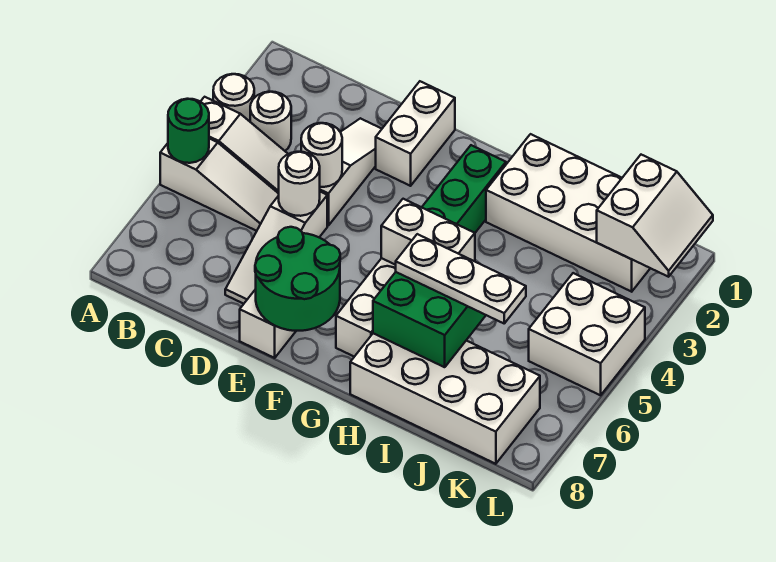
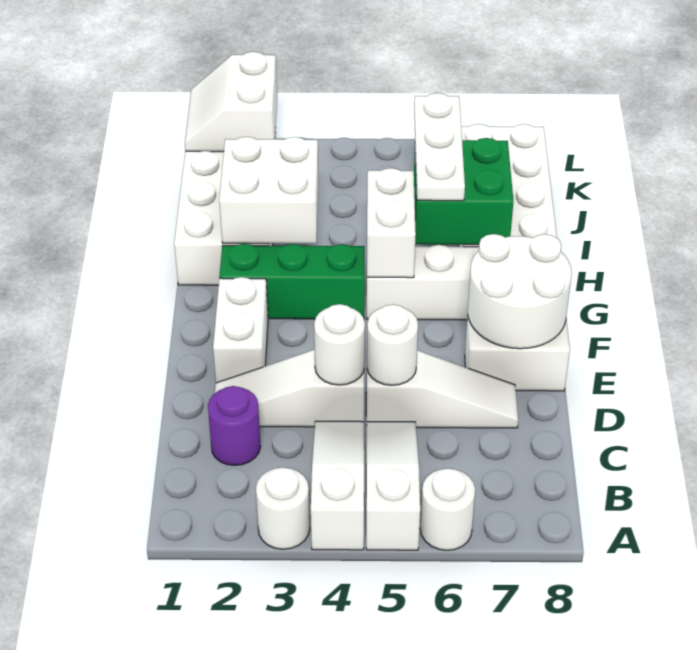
green 1x1 round brick [168,99,209,163] -> none
white 1x1 round brick [250,92,291,151] -> white 1x1 round brick moved to [420,468,475,550]
none -> purple 1x1 round brick [208,386,261,465]
white 1x2 brick [376,81,455,186] -> white 1x2 brick turned to [213,277,268,383]
green 2x2 round brick [255,227,340,331] -> white 2x2 round brick [468,234,572,349]
white 2x2 slope [597,155,713,277] -> white 2x2 slope turned to [185,52,277,152]
white 2x2 brick [529,273,645,395] -> white 2x2 brick moved to [219,137,318,244]

